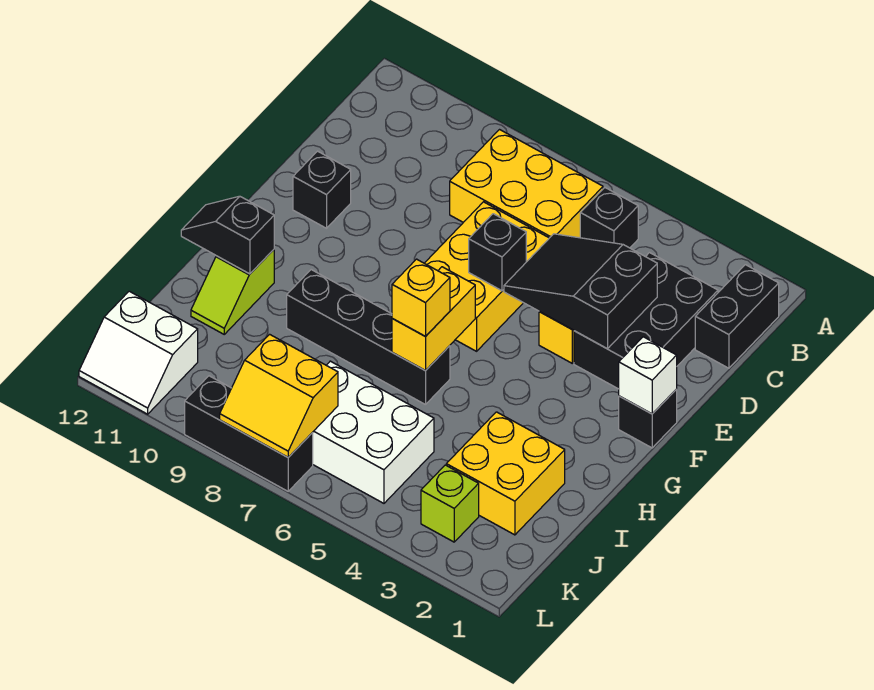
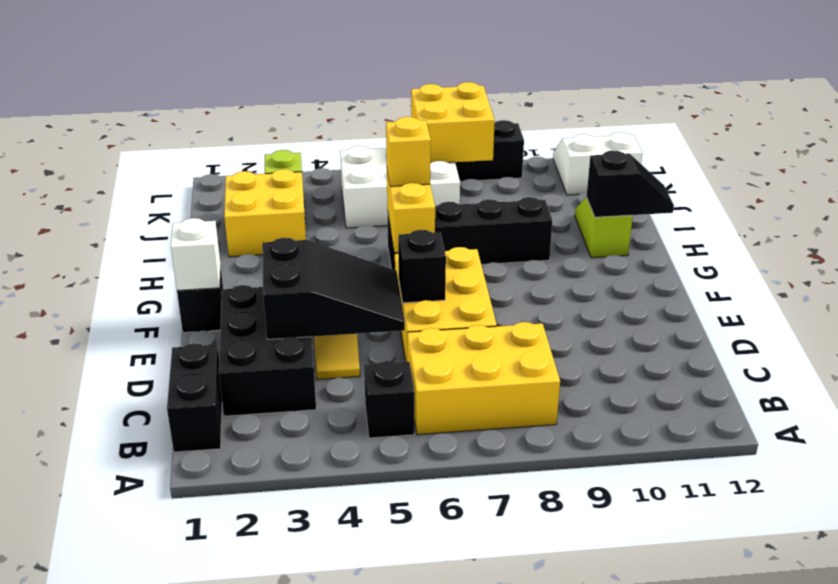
black 1x1 brick [293,151,351,228] -> none
yellow 2x2 slope [220,334,338,457] -> yellow 2x2 brick [411,82,495,163]

